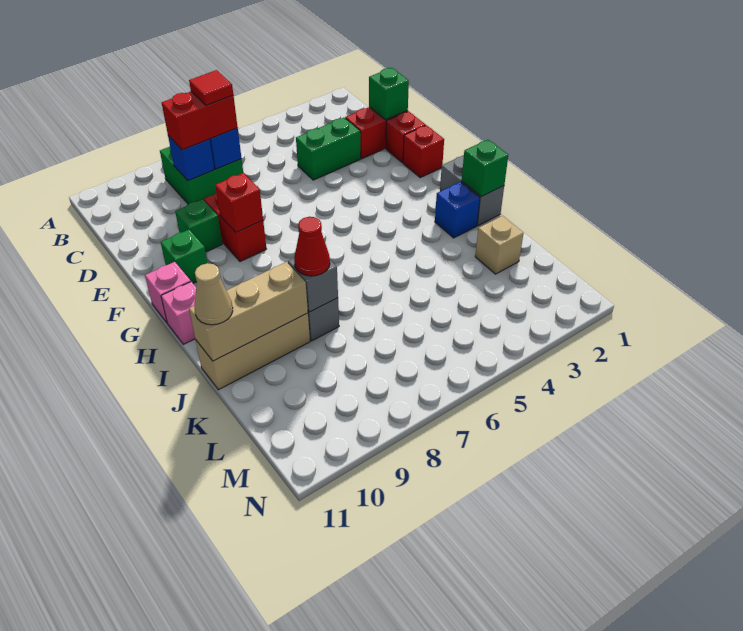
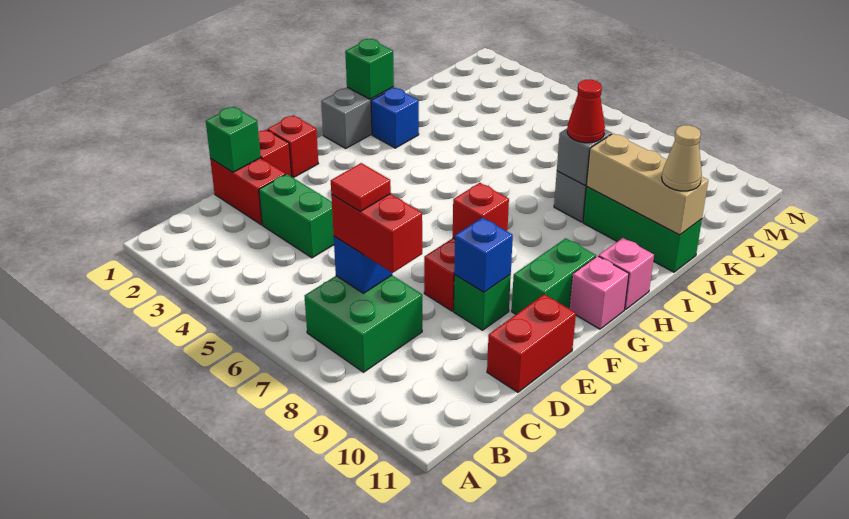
blue 1x1 brick [168,136,214,181] -> blue 1x1 brick moved to [454,218,513,292]
none -> red 1x2 brick [487,294,576,392]
green 1x1 brick [161,230,207,283] -> green 1x2 brick [512,238,596,314]
tan 1x3 brick [196,313,310,390] -> green 1x3 brick [583,187,702,272]
tan 1x1 brick [475,216,524,274] -> none

